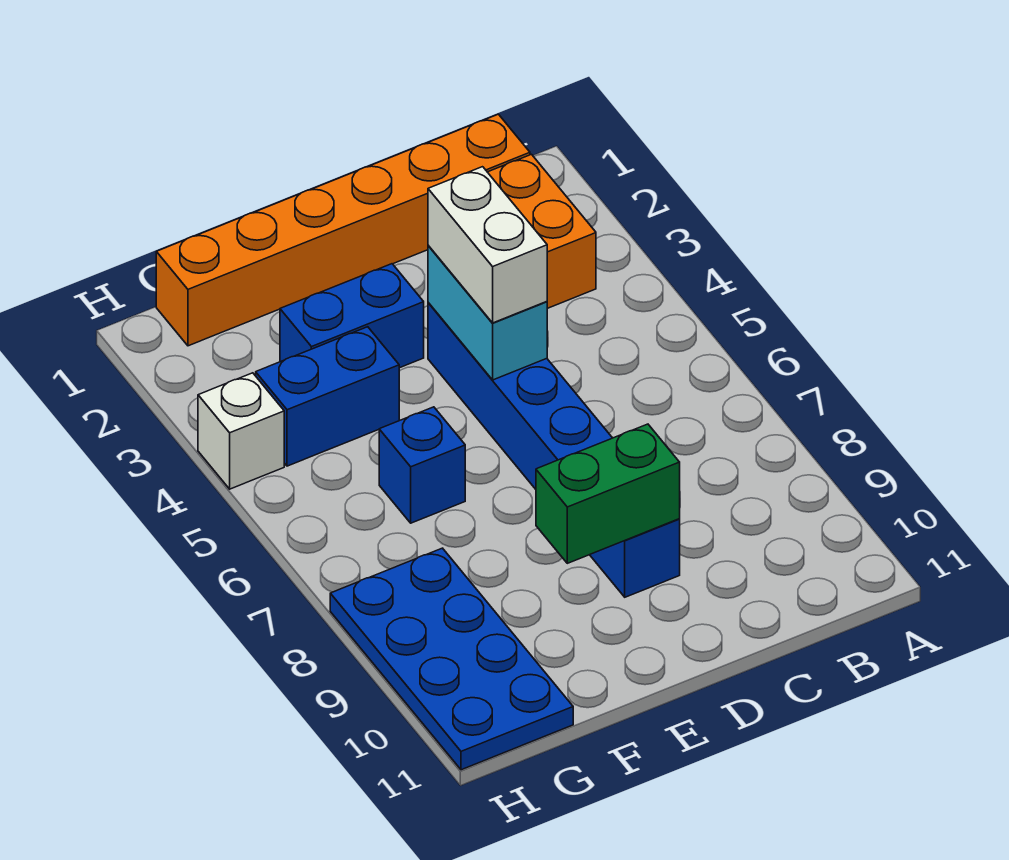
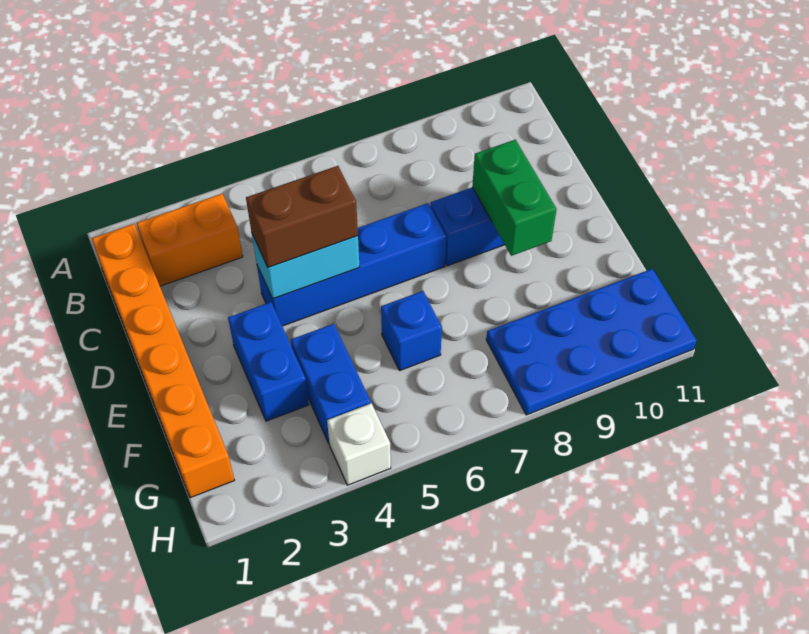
white 1x2 brick [428,167,547,323] -> brown 1x2 brick [246,166,358,267]

